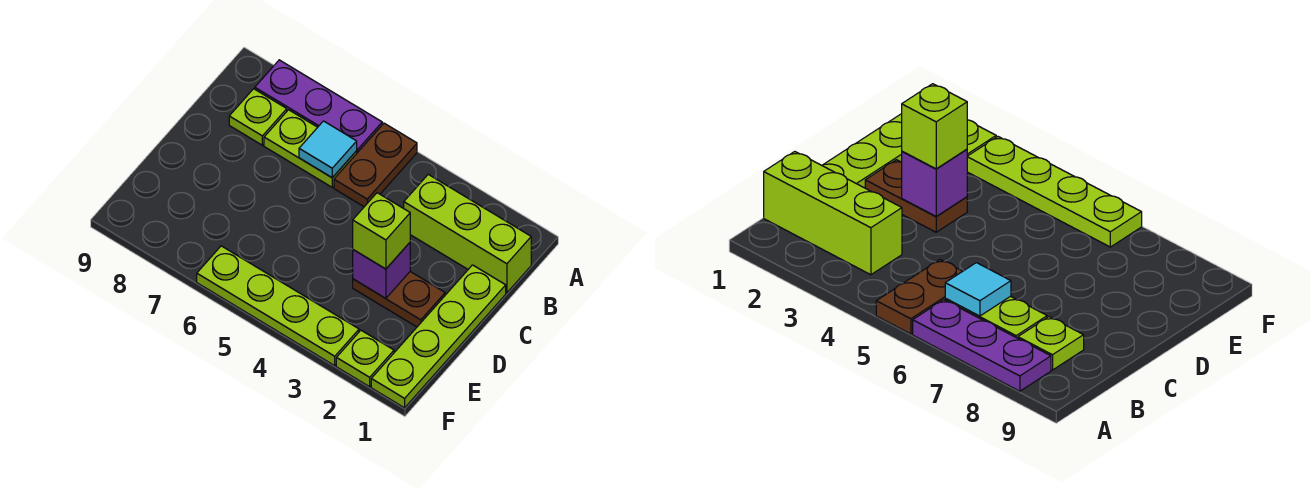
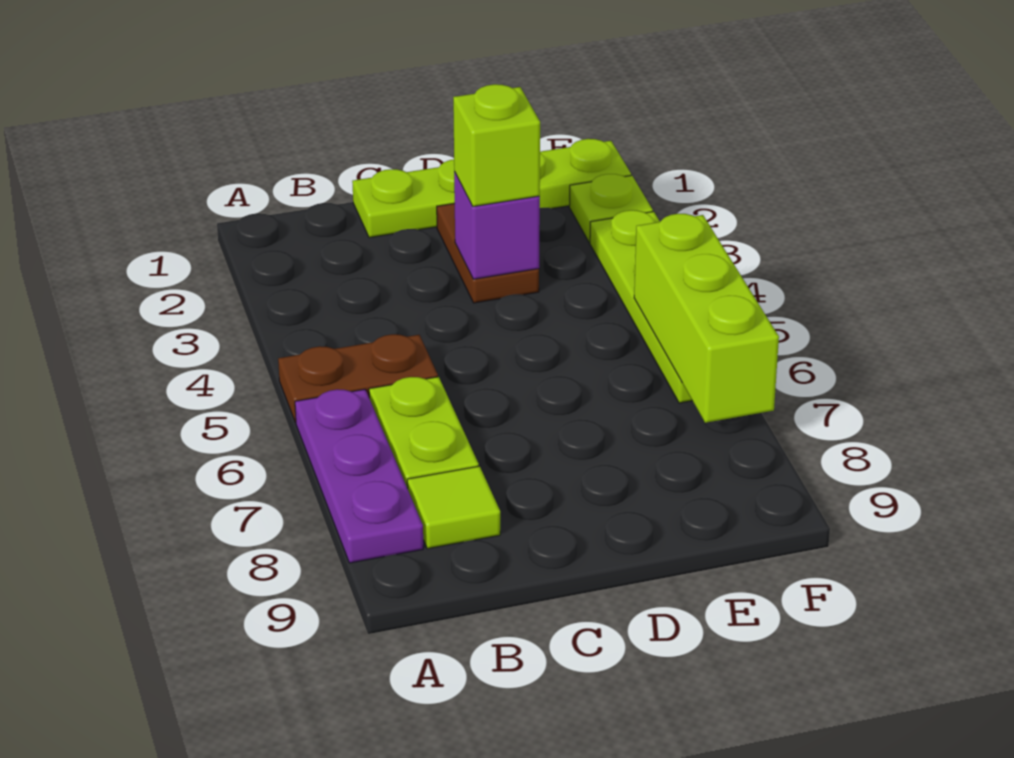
lime 1x3 brick [404,174,531,293] -> lime 1x3 brick moved to [634,214,779,423]
cyan 1x1 tile [299,121,357,178] -> none
lime 1x1 plate [229,89,287,145] -> lime 1x1 tile [407,466,500,549]

